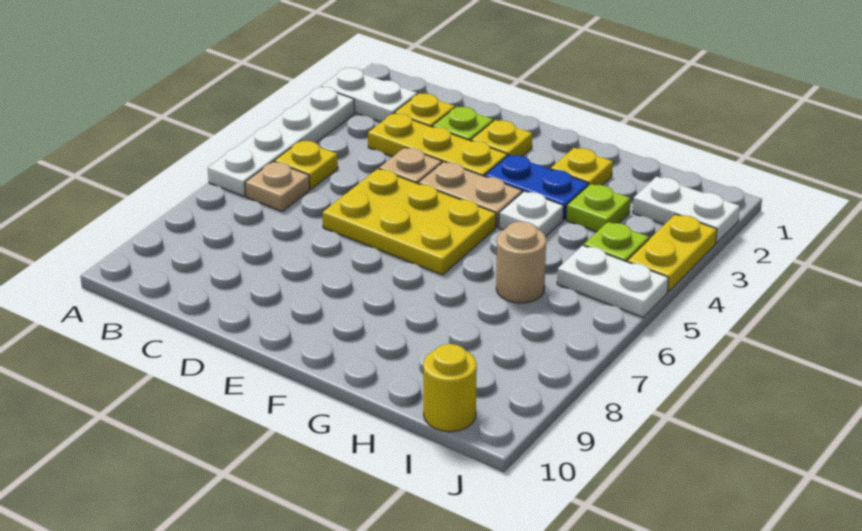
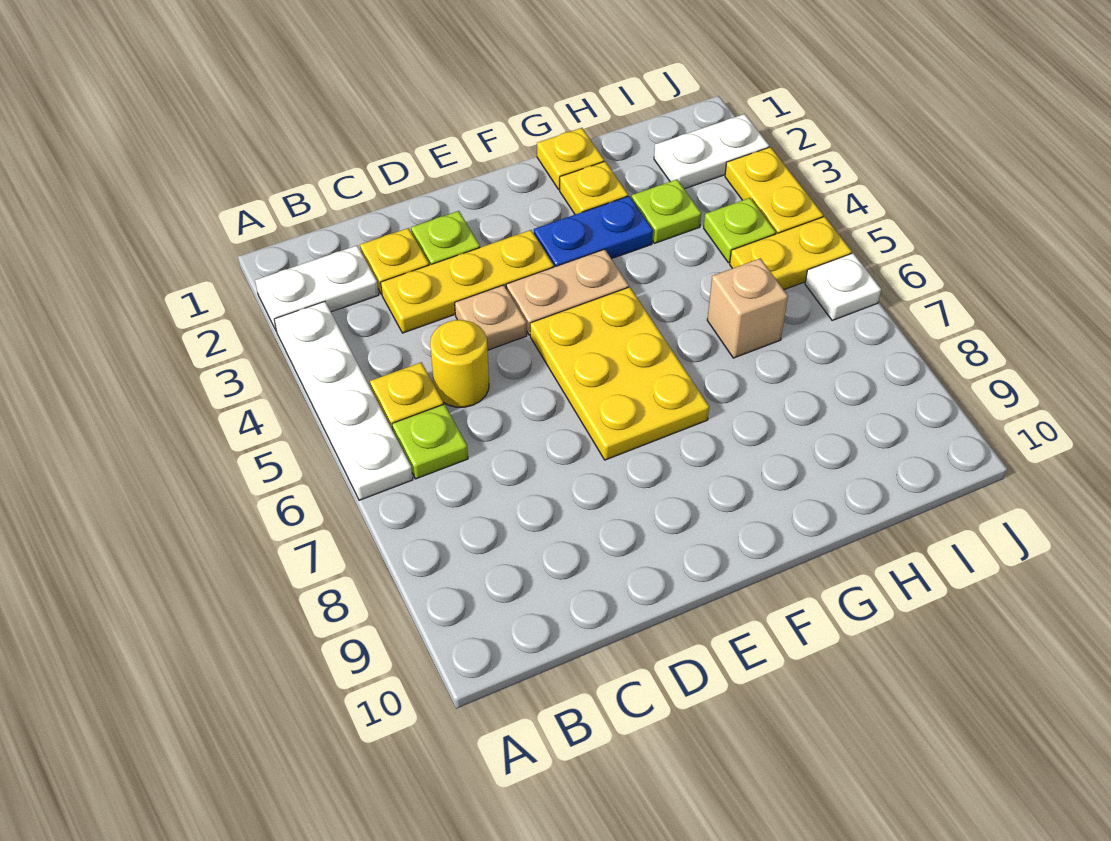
tan 1x1 plate [245,161,310,211] -> lime 1x1 plate [392,404,468,479]
yellow 2x3 plate [322,169,496,275] -> yellow 2x3 plate turned to [530,287,709,460]
yellow 1x1 plate [471,120,532,156] -> yellow 1x1 plate moved to [537,128,604,190]
white 1x1 plate [499,191,564,237] -> white 1x1 plate moved to [805,253,881,320]
tan 1x1 round brick [496,221,546,303] -> tan 1x1 brick [707,258,788,358]
white 1x2 plate [557,245,668,317] -> yellow 1x2 plate [730,216,852,290]
yellow 1x1 round brick [423,344,477,432] -> yellow 1x1 round brick moved to [430,320,489,407]

